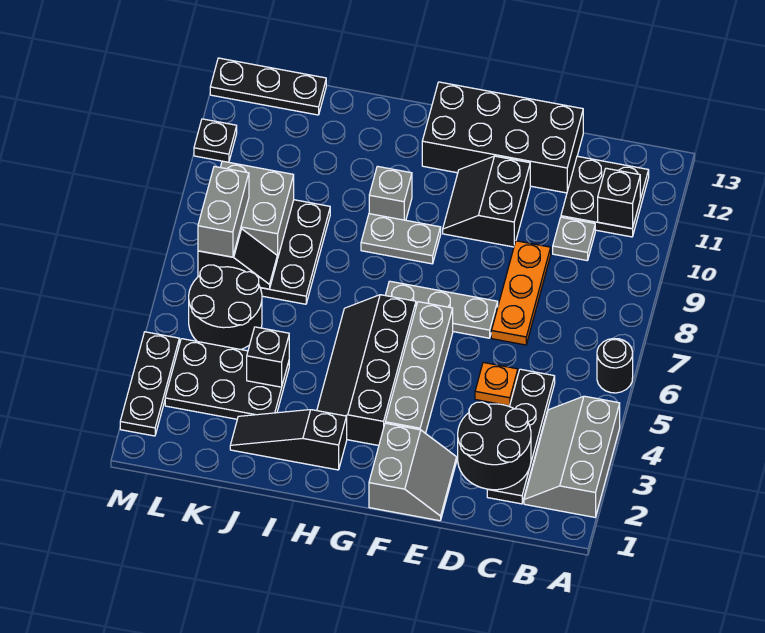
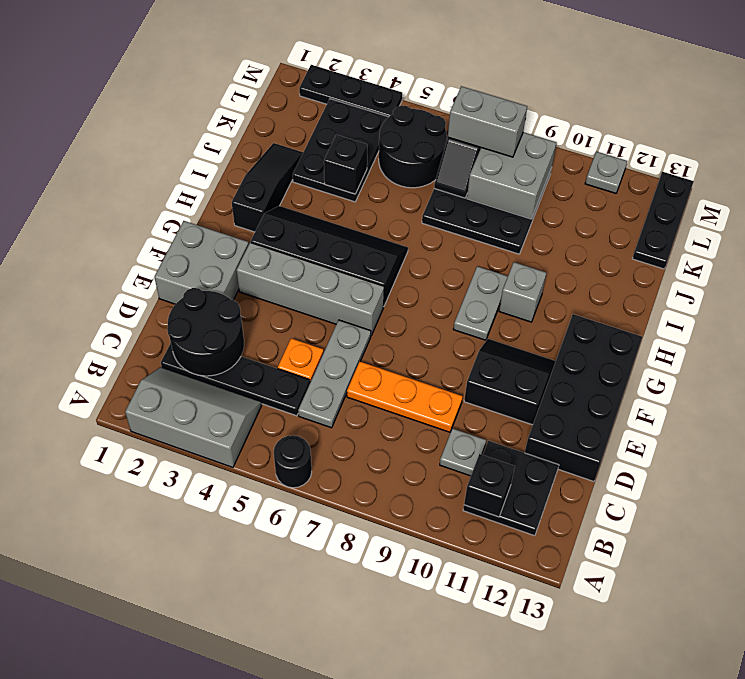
grey 2x2 slope [369,423,457,521] -> grey 2x2 brick [154,221,249,304]
grey 1x3 plate [385,281,498,338] -> grey 1x3 plate moved to [298,320,371,428]
black 1x1 plate [194,119,237,162] -> grey 1x1 plate [585,152,627,193]

